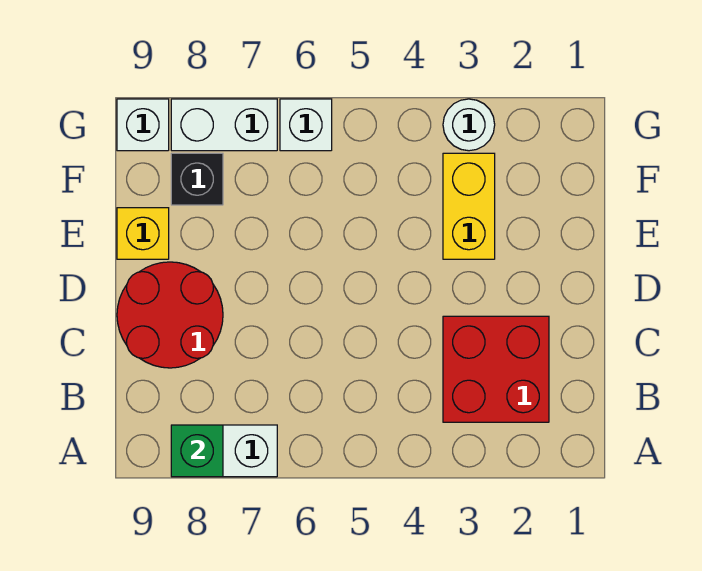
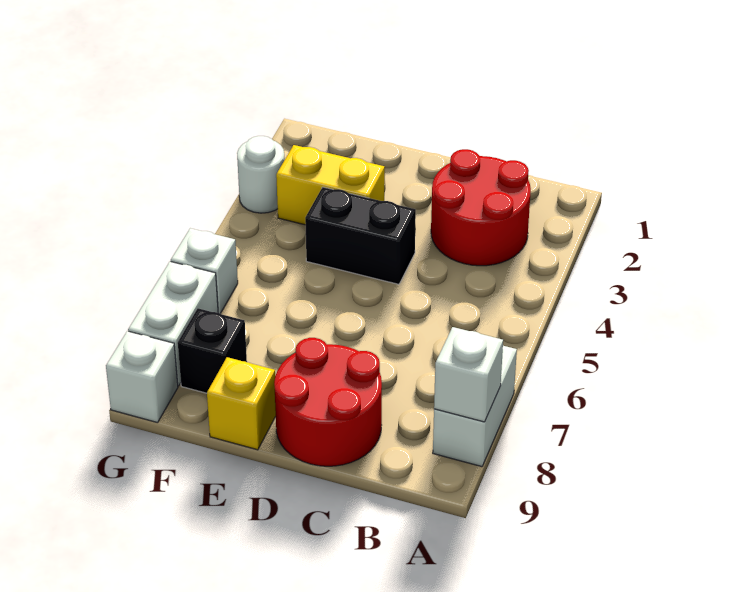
green 1x1 brick [171,425,223,477] -> white 1x1 brick [434,327,503,422]
red 2x2 brick [443,316,549,422] -> red 2x2 round brick [431,149,531,266]
none -> black 1x2 brick [305,187,416,284]

